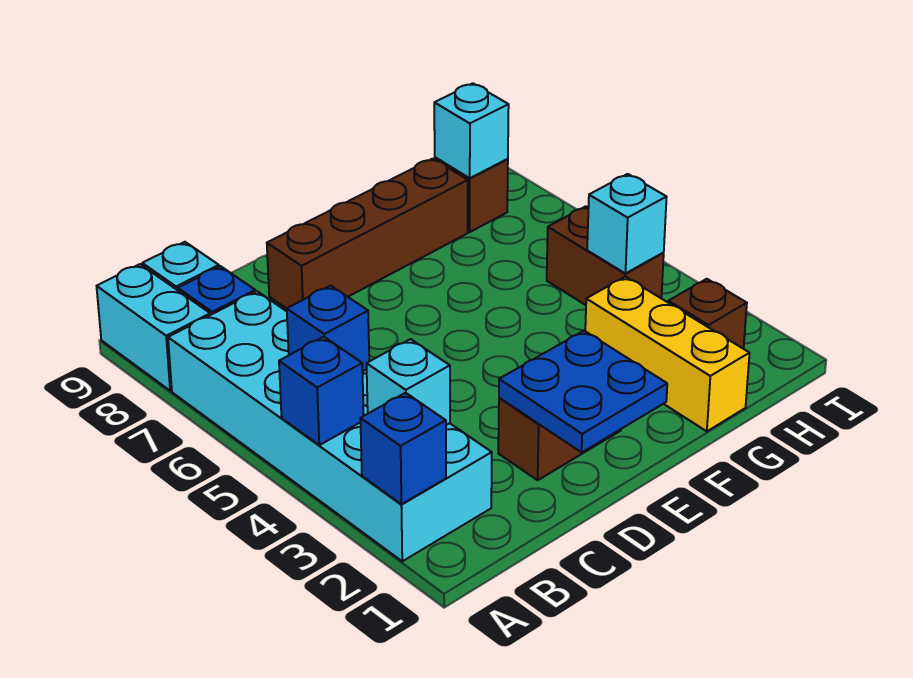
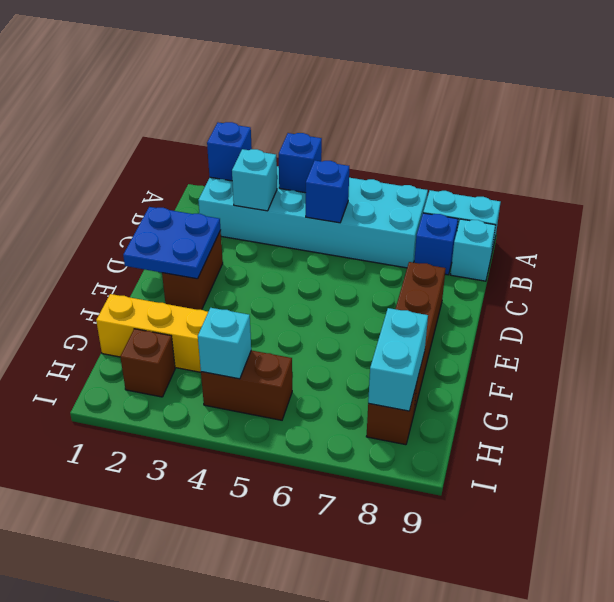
cyan 1x1 brick [434,83,509,178] -> cyan 1x2 brick [368,308,428,411]

